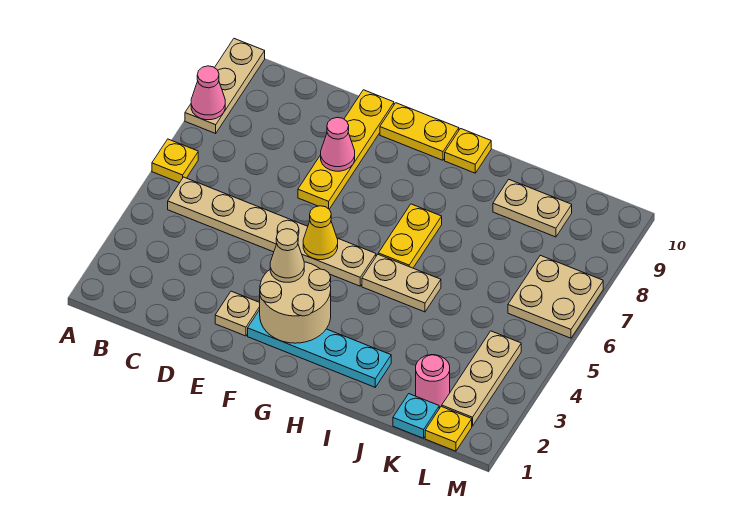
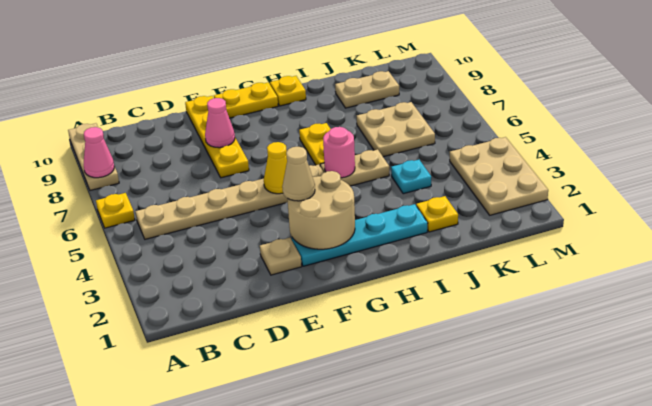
cyan 1x1 plate [393,394,439,438] -> cyan 1x1 plate moved to [391,160,431,194]
pink 1x1 round brick [416,355,450,408] -> pink 1x1 round brick moved to [323,127,355,178]
yellow 1x1 plate [425,406,472,451] -> yellow 1x1 plate moved to [416,196,458,232]
tan 1x3 plate [442,331,521,426] -> tan 2x3 plate [450,137,548,215]
tan 2x2 plate [508,255,603,338] -> tan 2x2 plate moved to [357,102,435,157]

